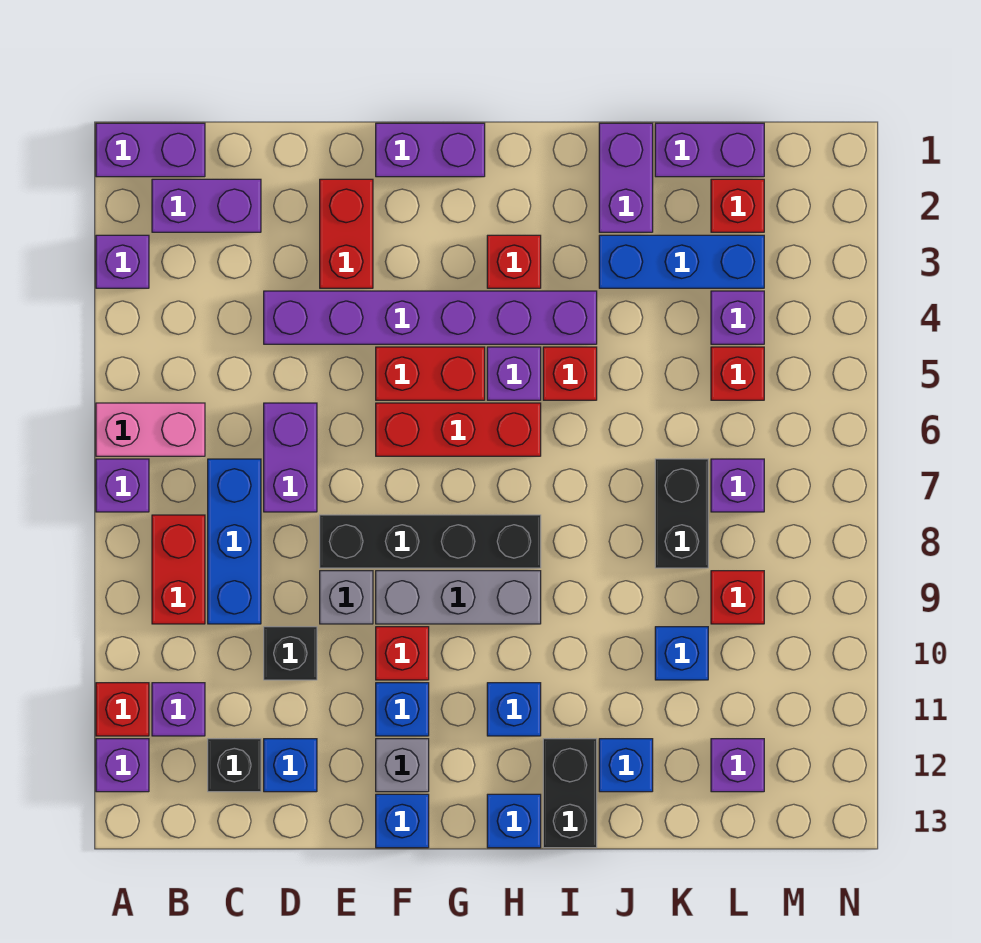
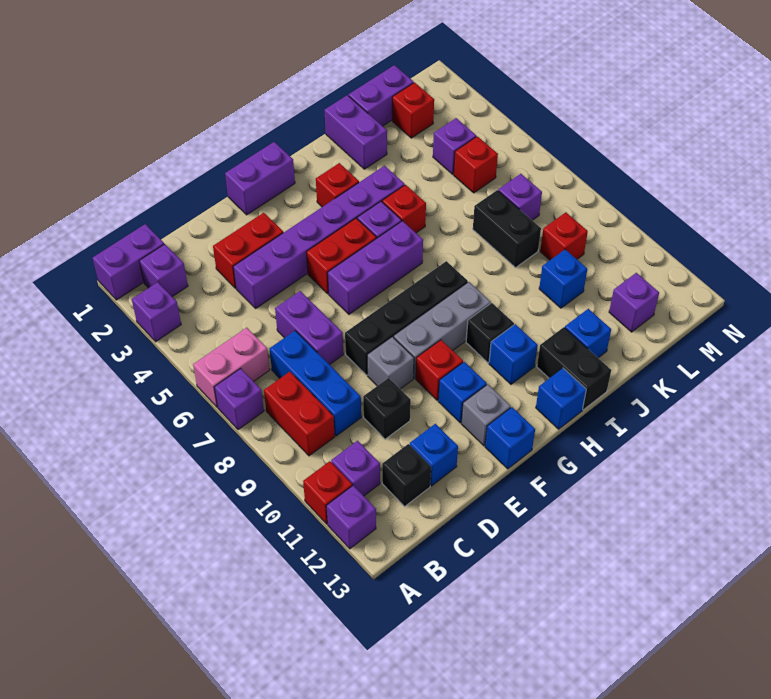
purple 1x2 brick [152,179,261,232] -> purple 1x1 brick [139,244,188,297]
red 1x2 brick [320,179,373,288] -> red 1x2 brick turned to [213,213,283,288]
red 1x3 brick [376,403,541,456] -> purple 1x3 brick [328,221,423,314]
none -> black 1x1 brick [466,303,514,363]
blue 1x3 brick [599,235,764,288] -> none

